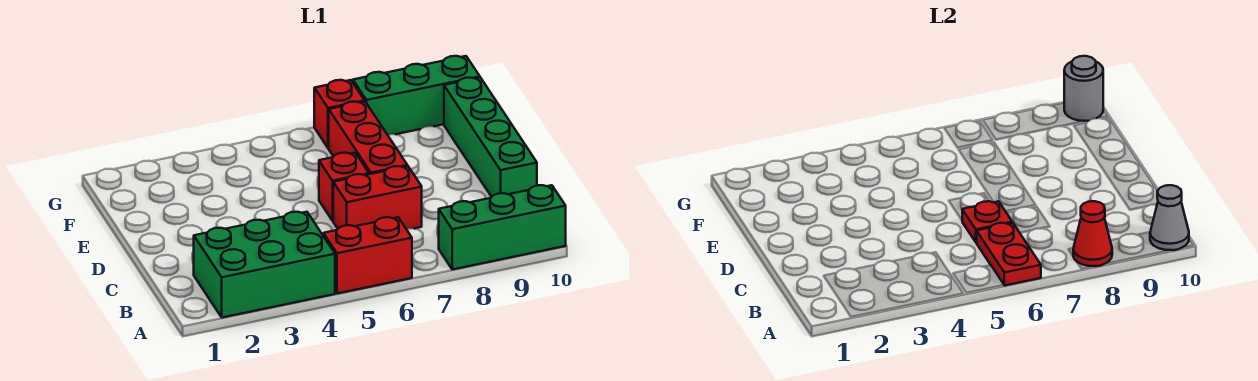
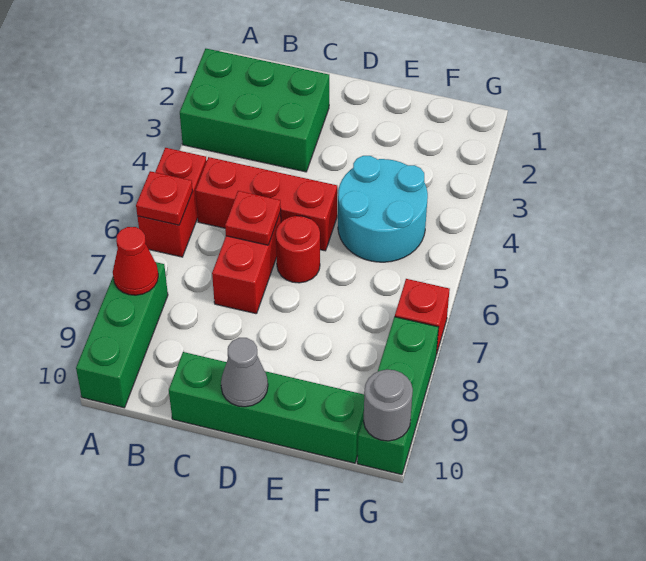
green 2x3 brick [194,212,335,318] -> green 2x3 brick turned to [180,49,329,172]
red 1x2 plate [977,223,1041,286] -> red 1x1 plate [136,171,193,225]
grey 1x1 cone [1150,185,1189,250] -> grey 1x1 cone moved to [221,338,268,407]
red 1x1 brick [319,153,369,221] -> red 1x1 round brick [276,216,320,283]
red 1x3 brick [329,102,408,174] -> red 1x3 brick moved to [195,157,337,251]
none -> cyan 2x2 round brick [338,156,428,262]

